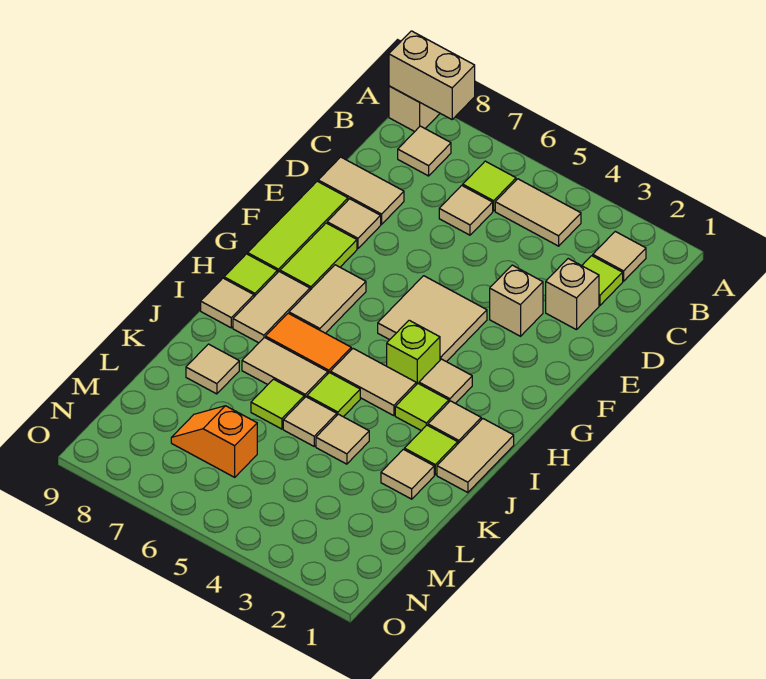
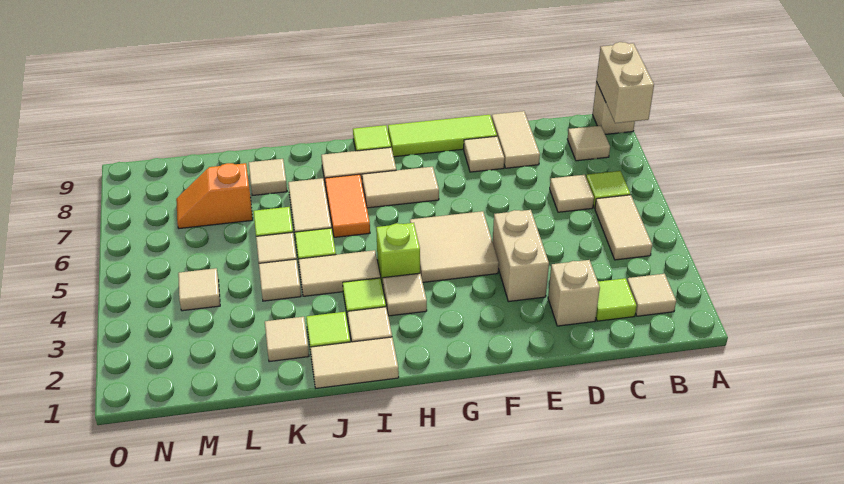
tan 1x1 brick [490,265,543,336] -> tan 1x2 brick [493,210,549,302]
lime 1x2 tile [280,223,357,290] -> none
tan 1x2 tile [330,349,416,416] -> tan 1x2 tile turned to [298,250,380,296]
tan 1x1 tile [201,278,254,328] -> tan 1x1 tile moved to [178,268,220,311]
orange 1x2 slope [171,406,257,477] -> orange 1x2 slope turned to [176,163,253,229]

